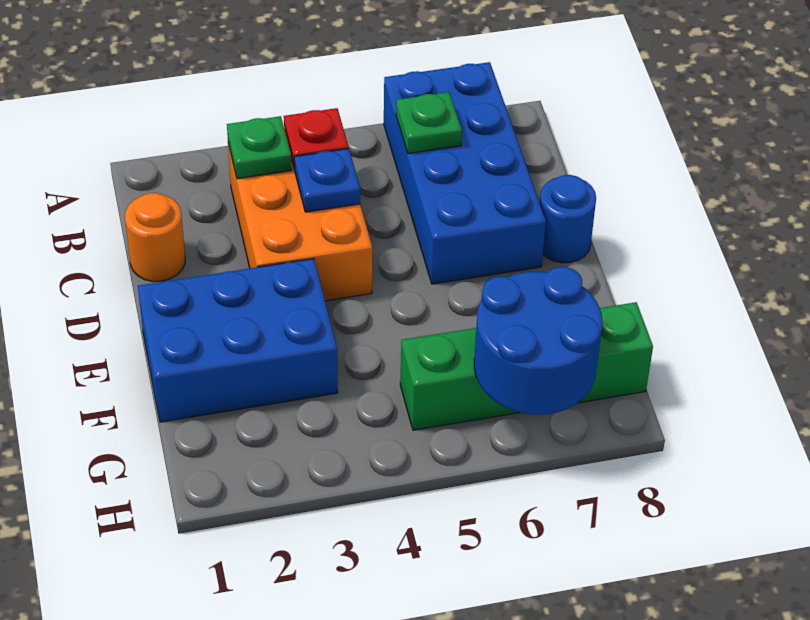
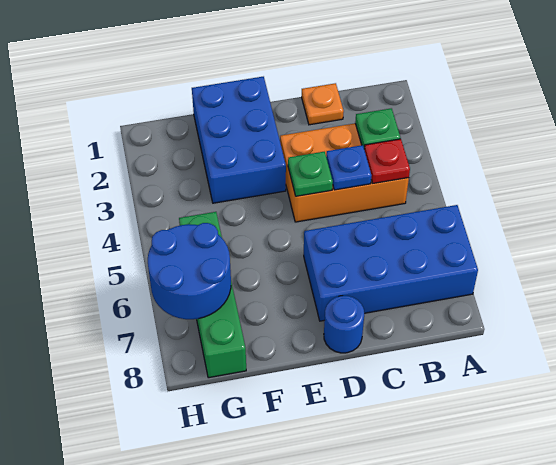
green 1x1 plate [396,92,462,153] -> green 1x1 plate moved to [288,152,333,196]
orange 1x1 round brick [125,193,185,282] -> orange 1x1 plate [302,83,344,125]

